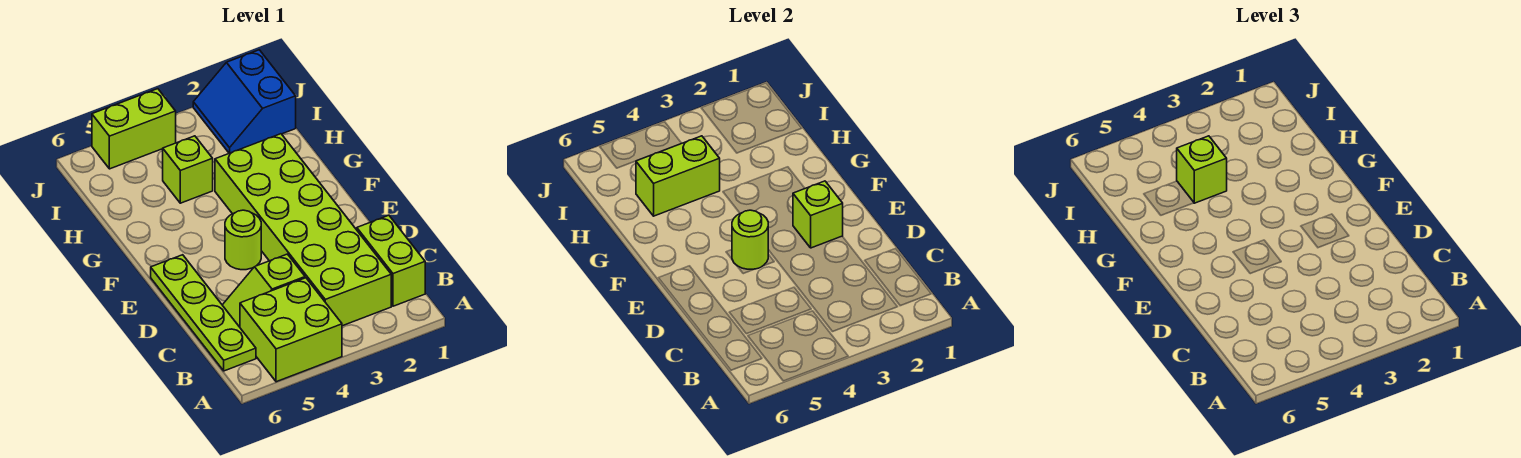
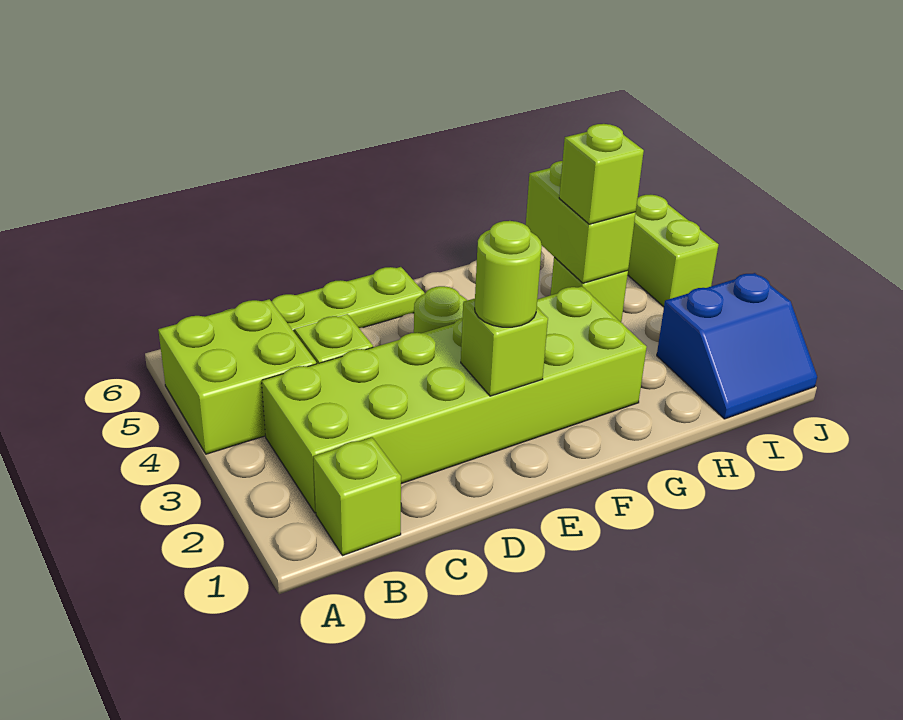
lime 1x2 brick [357,215,425,306] -> lime 1x1 brick [313,437,401,556]
lime 1x1 round brick [732,210,768,270] -> lime 1x1 round brick moved to [475,221,542,327]
blue 2x2 slope [193,50,296,153] -> blue 2x2 slope turned to [657,273,817,419]

